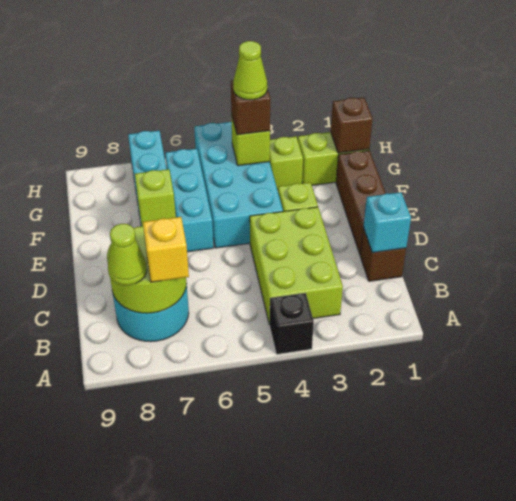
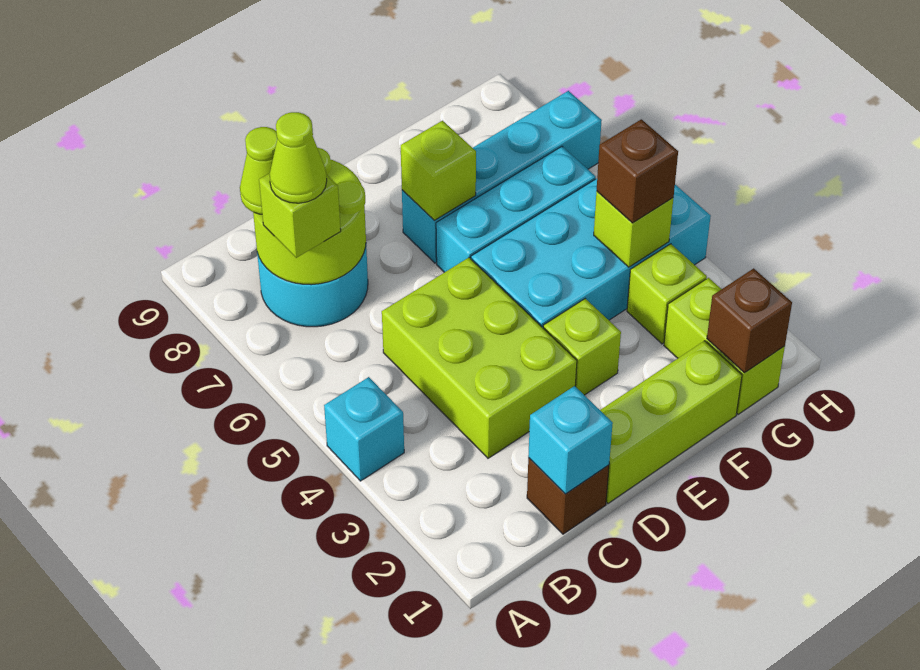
black 1x1 brick [269,293,314,354] -> cyan 1x1 brick [324,377,404,481]
lime 2x3 brick [250,207,343,324] -> lime 2x3 brick turned to [382,258,577,458]
yellow 1x1 brick [143,217,189,282] -> lime 1x1 brick [259,173,341,258]
brown 1x3 brick [336,151,386,254] -> lime 1x3 brick [600,341,742,503]
lime 1x1 cone [233,41,267,100] -> lime 1x1 cone moved to [269,112,327,203]

